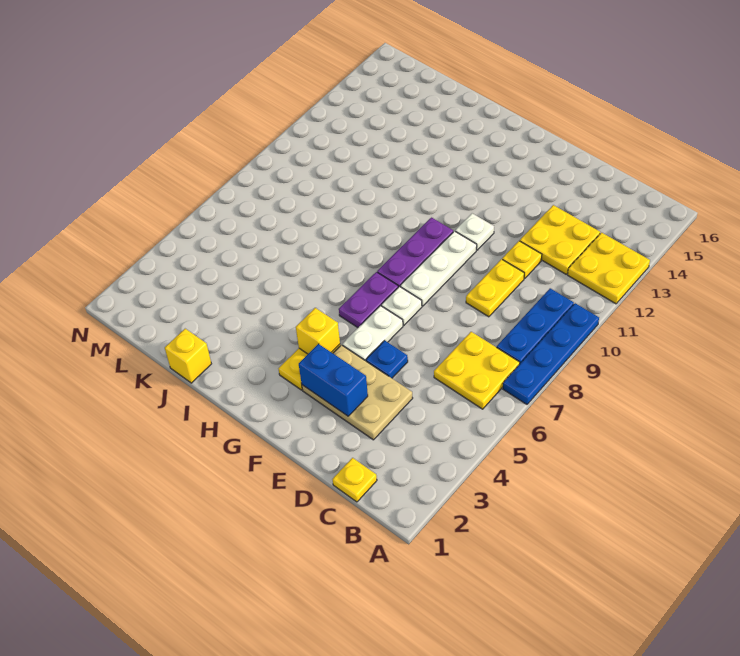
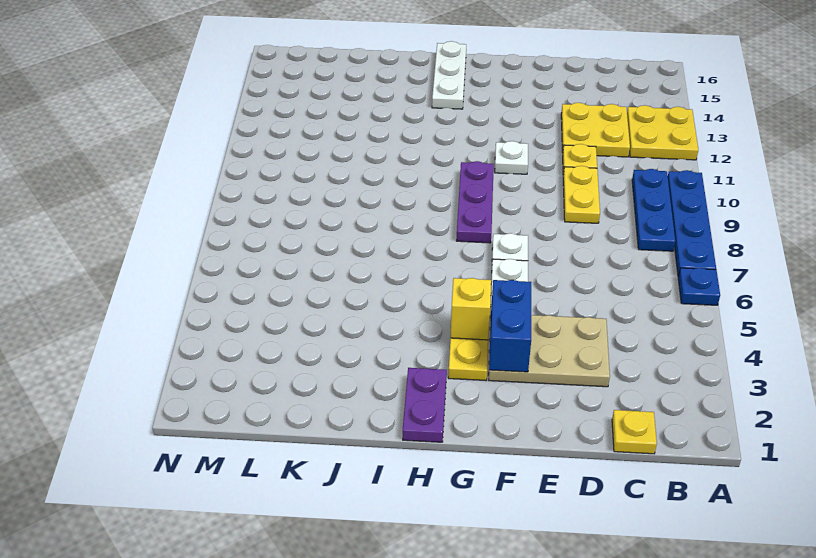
yellow 2x2 plate [434,332,520,409] -> none
blue 1x2 brick [299,344,368,416] -> blue 1x2 brick turned to [489,280,531,372]
blue 1x1 plate [366,340,408,378] -> blue 1x1 plate moved to [678,268,720,305]
white 1x3 plate [400,231,477,306] -> white 1x3 plate moved to [432,41,466,109]
purple 1x2 plate [339,272,398,328] -> purple 1x2 plate moved to [403,368,447,442]
yellow 1x1 brick [165,329,211,383] -> none

